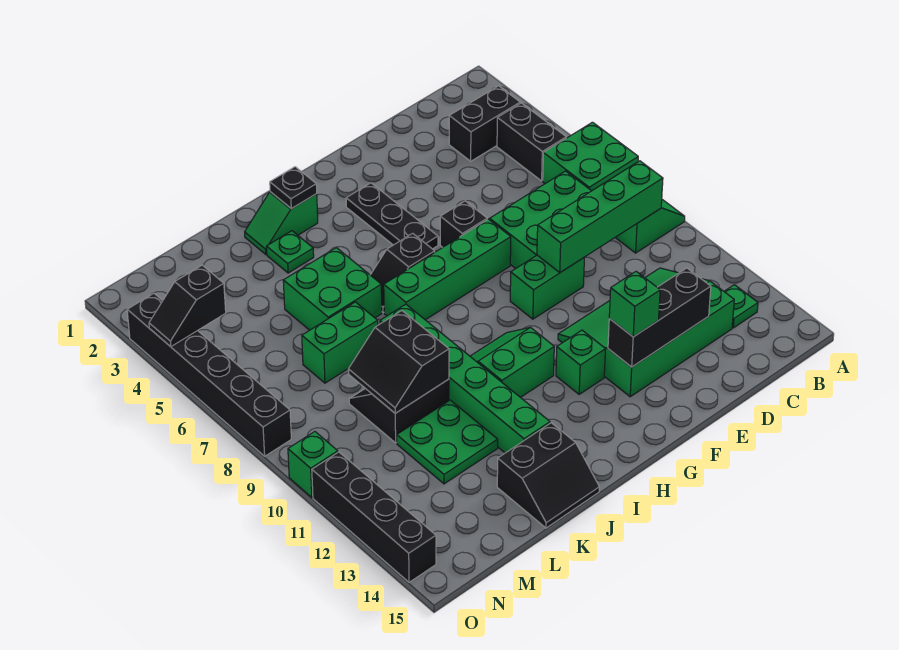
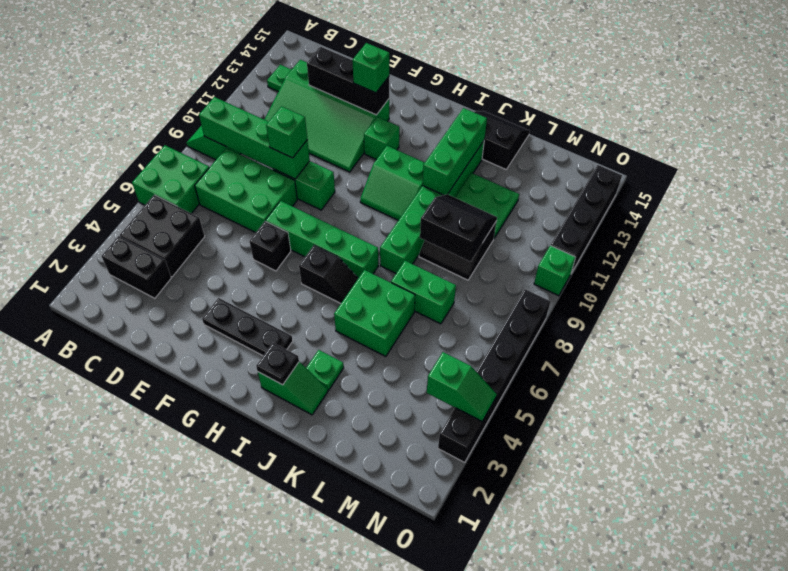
black 1x2 brick [497,103,566,181] -> black 2x2 brick [120,195,205,277]
none -> green 1x1 brick [266,106,307,158]
black 1x3 plate [346,183,438,249] -> black 1x3 plate turned to [202,298,293,356]
none -> green 1x3 brick [423,108,487,195]
black 2x2 slope [348,311,449,413] -> black 2x2 slope turned to [420,194,497,262]
black 1x2 slope [149,265,226,347] -> green 1x2 slope [427,352,497,421]

